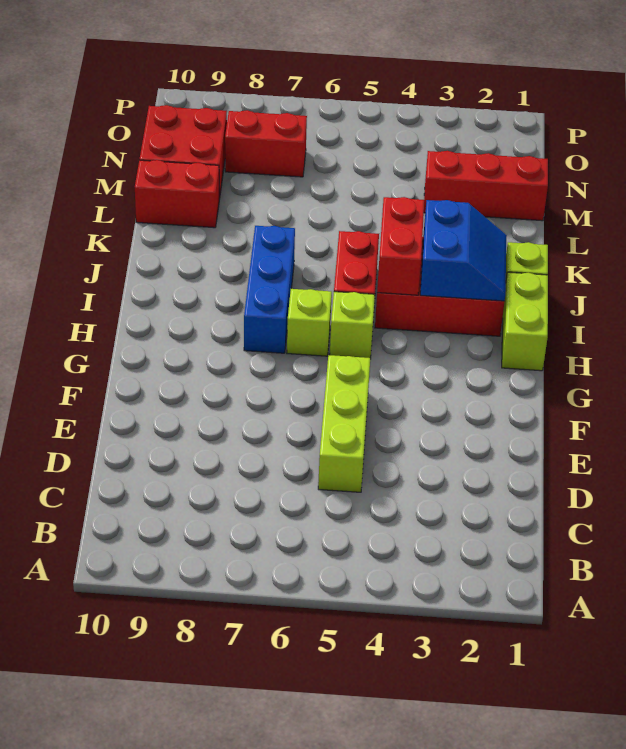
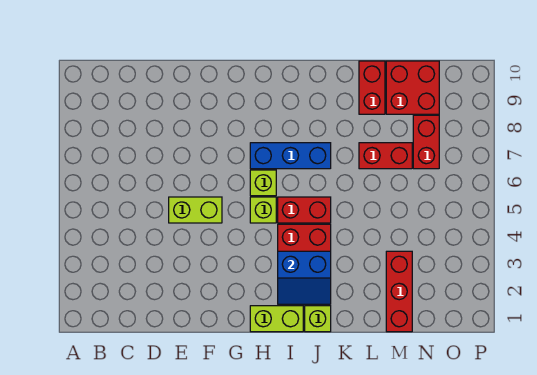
lime 1x3 brick [318,355,370,492] -> lime 1x2 brick [169,197,222,223]
red 1x2 brick [377,197,424,295] -> red 1x2 brick moved to [359,143,412,169]

